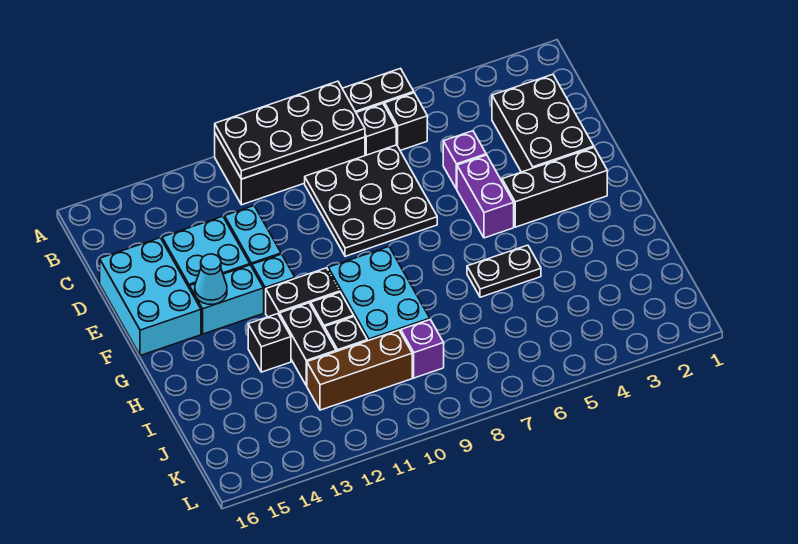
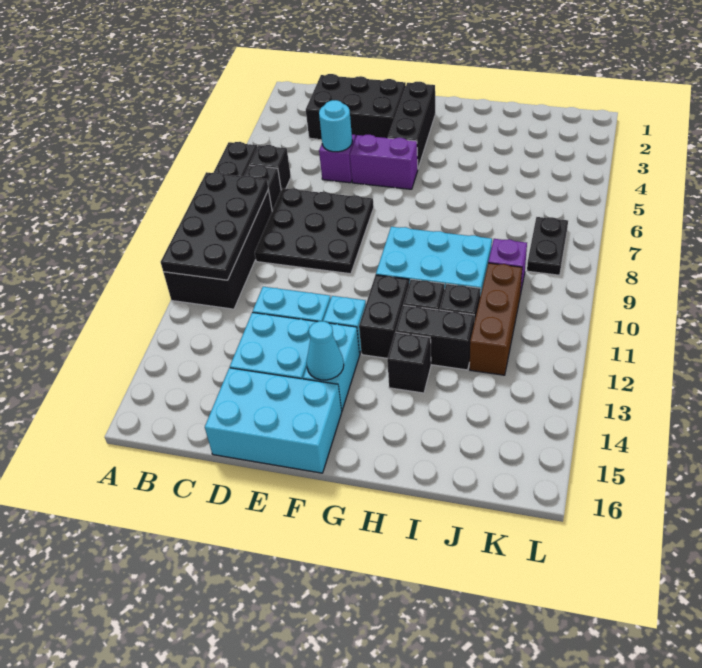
none -> cyan 1x1 round brick [319,100,352,152]
black 1x2 plate [467,245,541,297] -> black 1x2 plate moved to [527,217,568,275]

